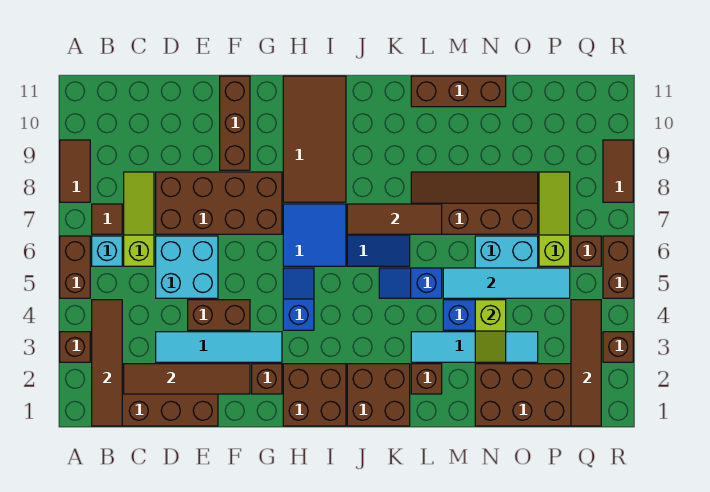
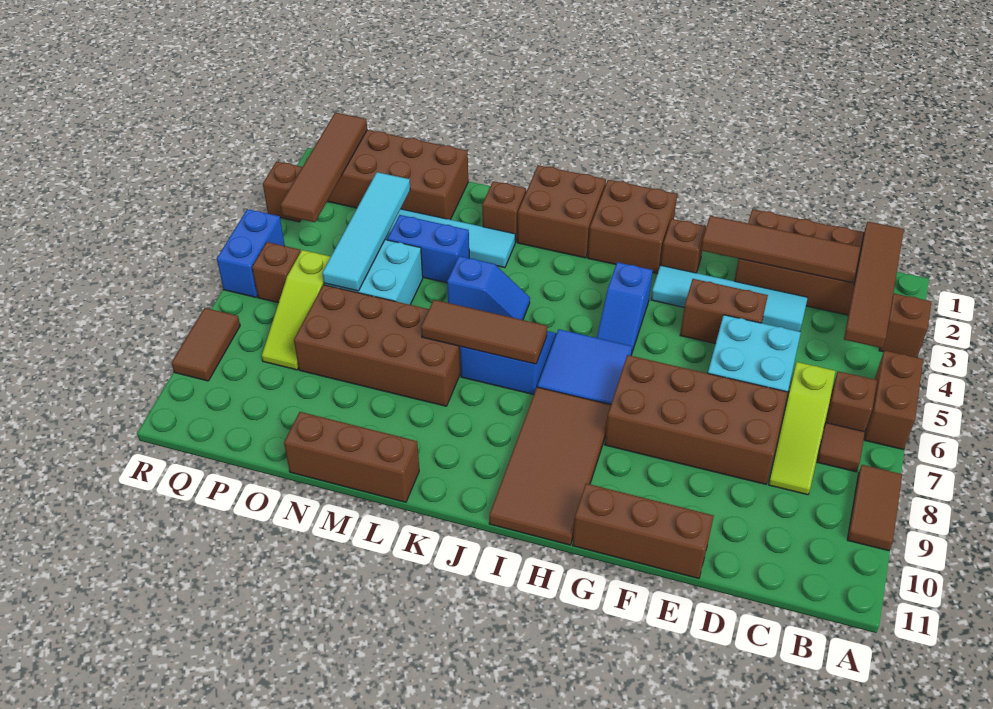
cyan 1x1 brick [92,236,122,266] -> brown 1x1 brick [825,371,877,432]
brown 1x3 brick [220,76,250,170] -> brown 1x3 brick turned to [573,484,714,579]
brown 2x4 slope [411,172,538,234] -> brown 2x4 brick [294,285,461,406]
cyan 1x4 tile [443,268,570,298] -> cyan 1x4 tile turned to [322,172,410,291]
lime 1x2 slope [475,300,506,362] -> none
brown 1x2 brick [603,236,633,298] -> blue 1x2 brick [217,209,285,297]

